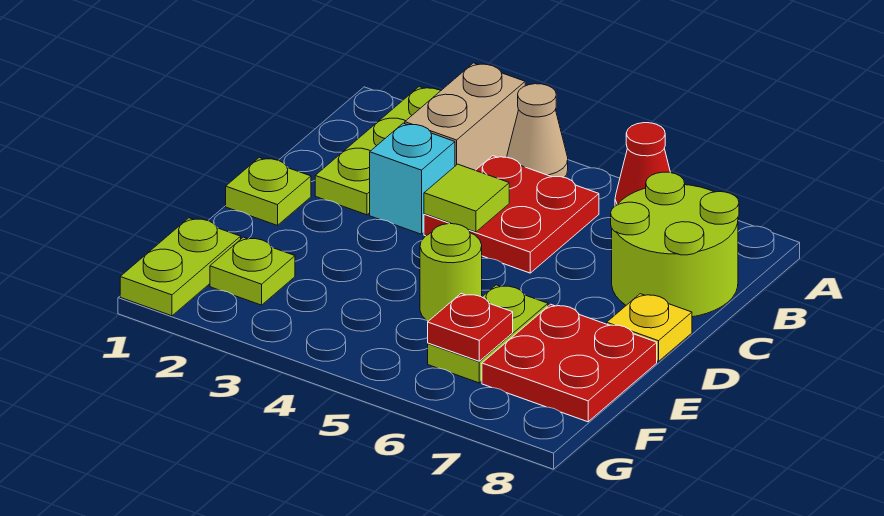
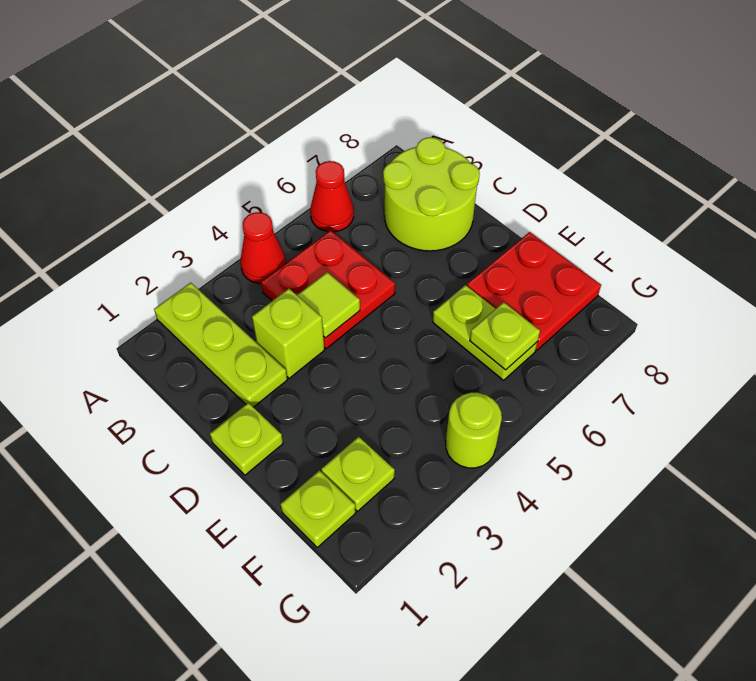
tan 1x2 brick [405,63,525,170] -> none
tan 1x1 cone [507,84,568,177] -> red 1x1 cone [240,212,286,284]
cyan 1x1 brick [370,123,455,234] -> lime 1x1 brick [252,289,325,378]
yellow 1x1 plate [607,294,692,362] -> none
lime 1x1 round brick [420,224,482,321] -> lime 1x1 round brick moved to [446,393,502,468]
lime 1x2 plate [120,218,241,316] -> lime 1x1 plate [281,471,356,547]
red 1x1 plate [428,294,513,361] -> lime 1x1 plate [470,302,540,370]

